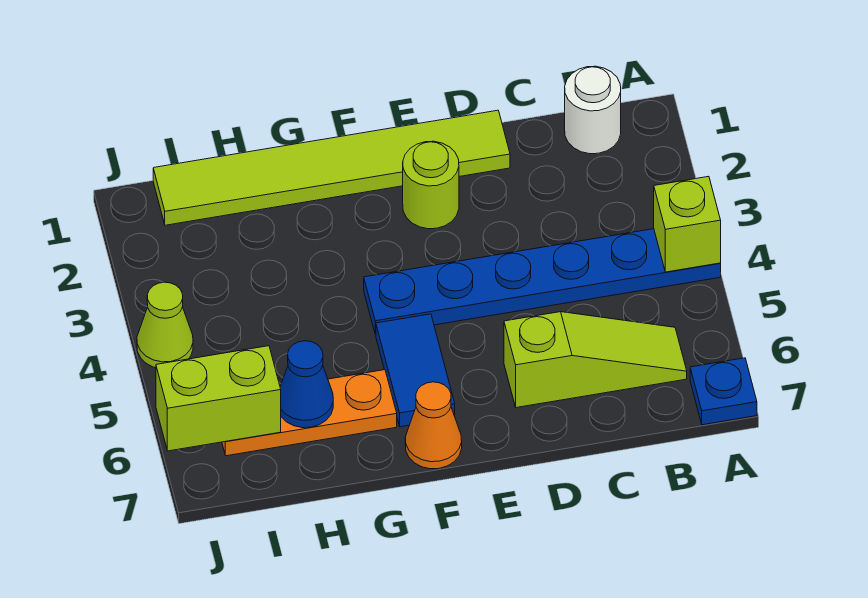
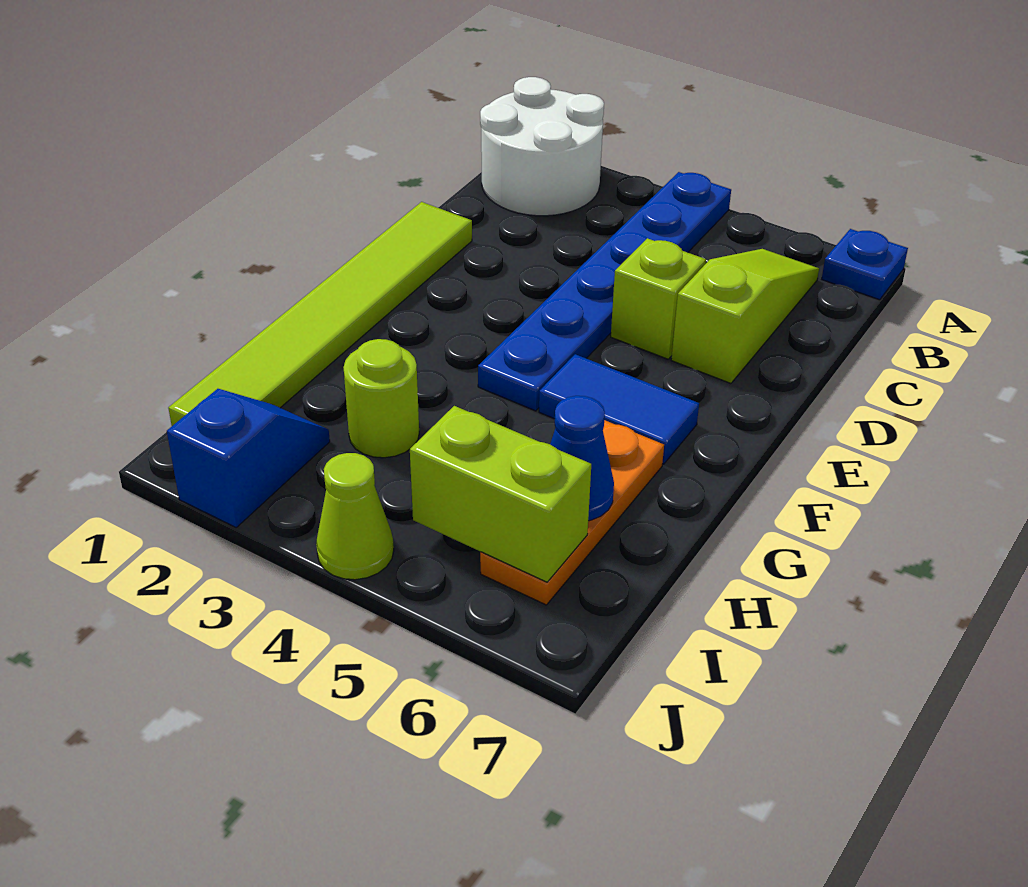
lime 1x1 brick [654,176,721,272] -> lime 1x1 brick moved to [611,238,706,359]
white 1x1 round brick [565,66,621,154] -> white 2x2 round brick [480,77,604,216]
lime 1x1 round brick [403,141,459,229] -> lime 1x1 round brick moved to [343,339,419,458]
orange 1x1 cone [405,382,462,469] -> none
none -> blue 1x2 slope [167,389,330,527]
lime 1x2 brick [156,346,281,451] -> lime 1x2 brick turned to [410,406,591,582]

